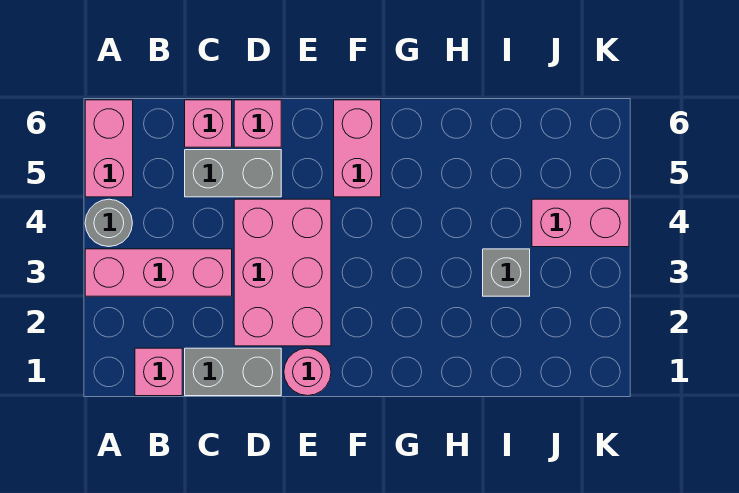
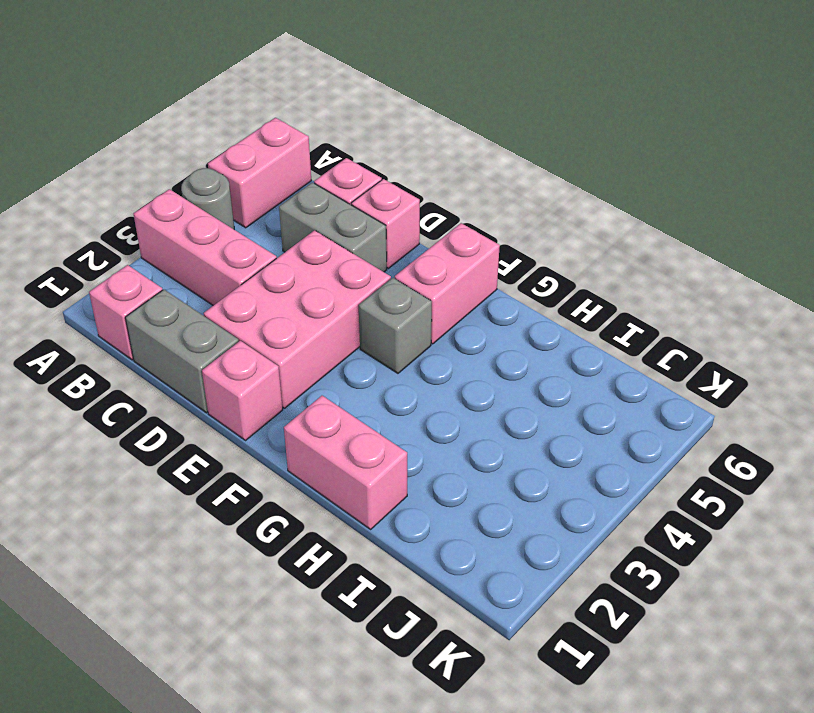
pink 1x1 round brick [284,348,331,396] -> pink 1x1 brick [202,341,283,440]
grey 1x1 brick [483,249,530,296] -> grey 1x1 brick moved to [359,278,432,373]
pink 1x2 brick [532,199,629,247] -> pink 1x2 brick moved to [284,396,407,529]

